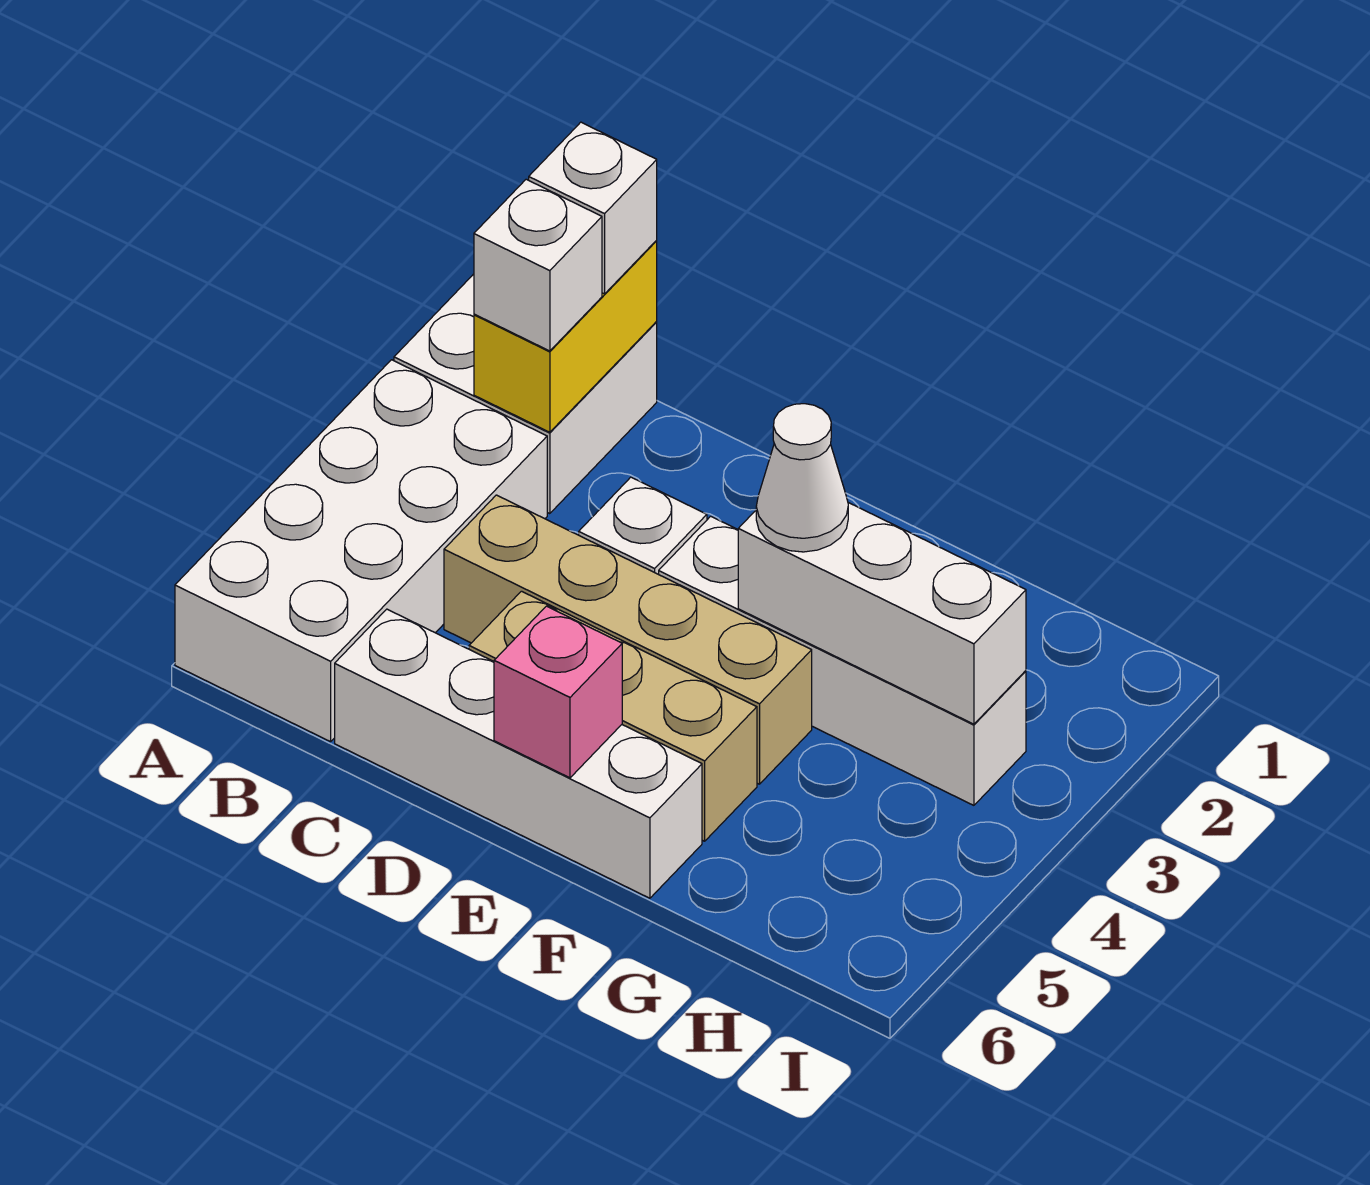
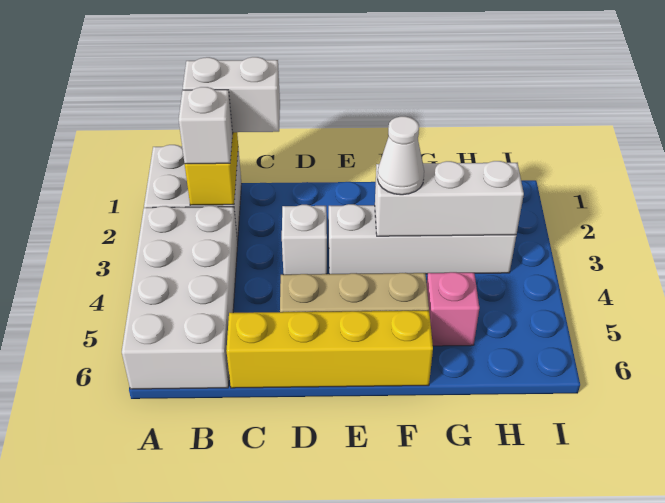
white 1x1 brick [529,122,657,294] -> white 1x2 brick [183,57,280,132]
tan 1x4 brick [444,495,812,784] -> none
white 1x4 brick [335,609,702,898] -> yellow 1x4 brick [226,311,433,388]
pink 1x1 brick [494,606,622,778] -> pink 1x1 brick moved to [427,272,479,346]

